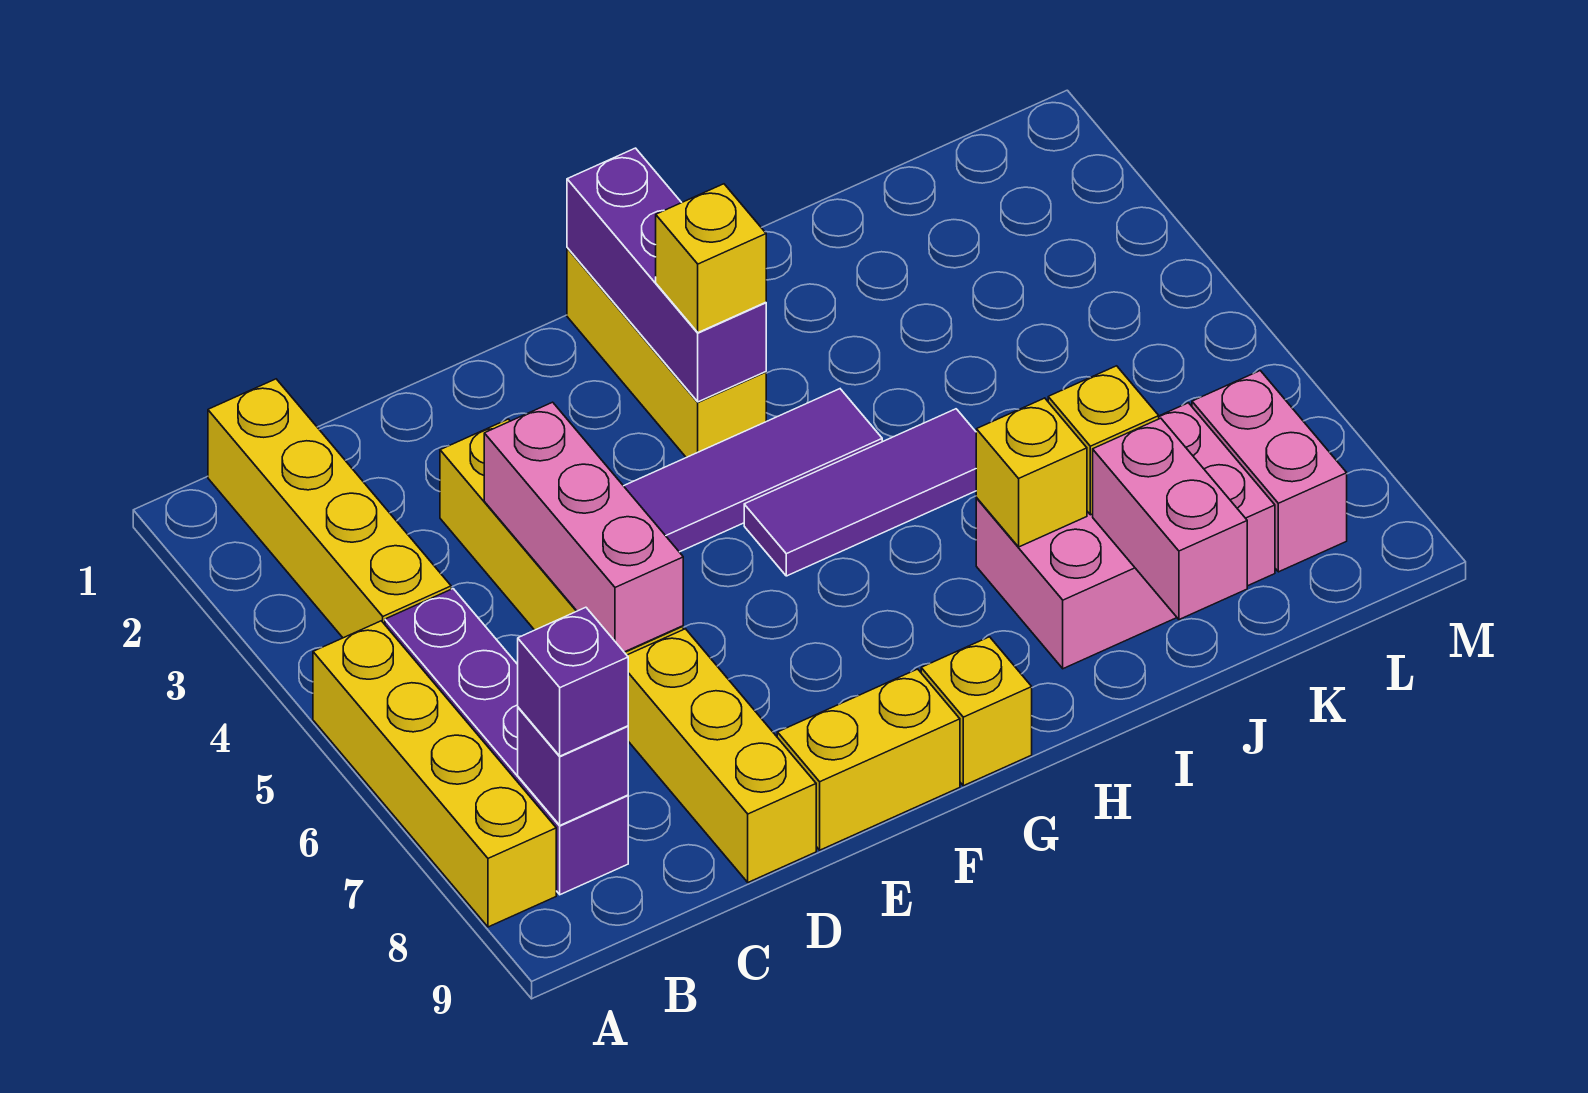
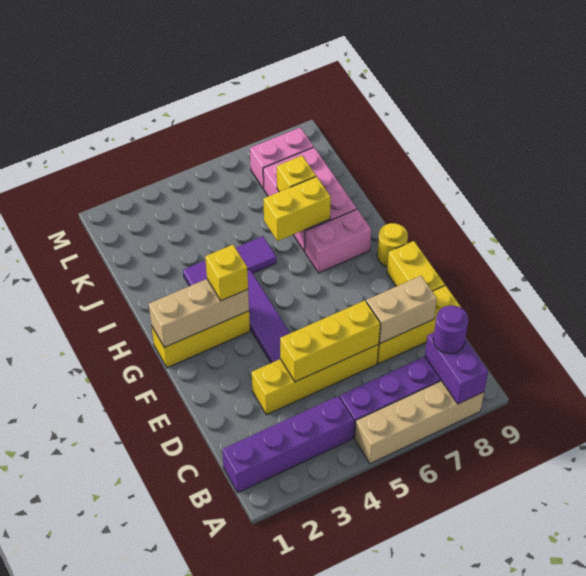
yellow 1x4 brick [313,621,556,927] -> tan 1x4 brick [355,381,484,464]
yellow 1x4 brick [208,379,451,638] -> purple 1x4 brick [222,396,354,492]
purple 1x1 brick [518,707,628,825] -> purple 1x2 brick [425,332,488,404]
purple 1x1 brick [518,607,628,756] -> purple 1x1 round brick [433,306,468,354]
pink 1x3 brick [484,402,683,652] -> yellow 1x3 brick [280,301,380,382]
none -> tan 1x2 brick [366,276,437,343]
purple 1x3 brick [567,148,766,402] -> tan 1x3 brick [149,279,249,347]
purple 1x3 tile [744,409,976,576] -> purple 1x3 tile turned to [183,236,276,286]
yellow 1x1 brick [921,637,1032,786] -> yellow 1x1 round brick [377,223,408,267]
yellow 1x1 brick [976,398,1087,547] -> yellow 1x2 brick [263,176,331,241]
pink 1x2 brick [1093,418,1247,620] -> pink 1x2 brick moved to [305,209,371,273]

